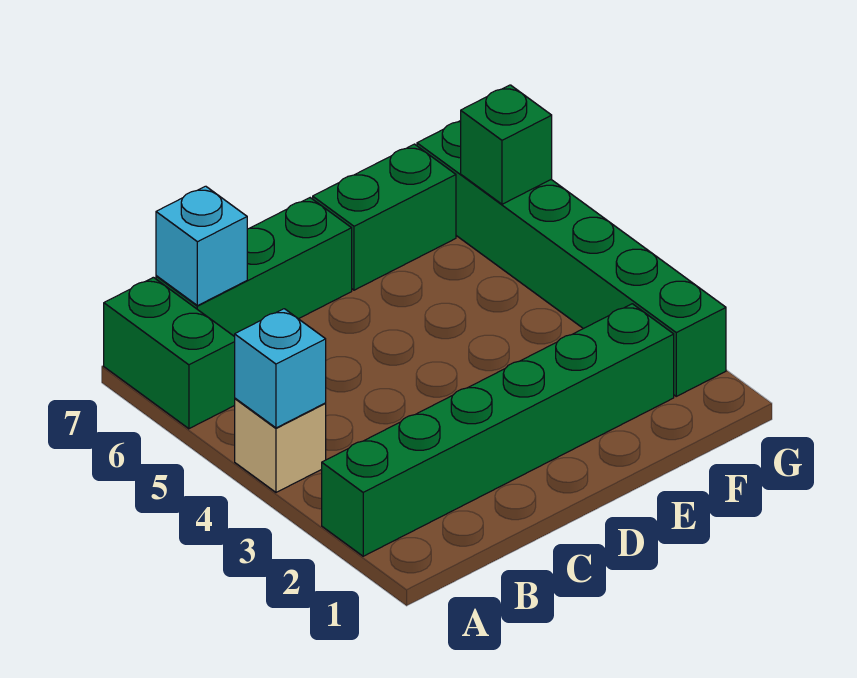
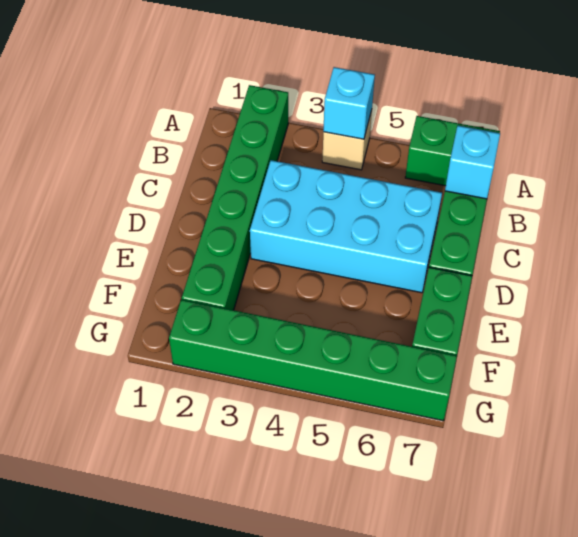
none -> cyan 2x4 brick [250,160,442,293]
green 1x1 brick [461,85,552,204] -> none

